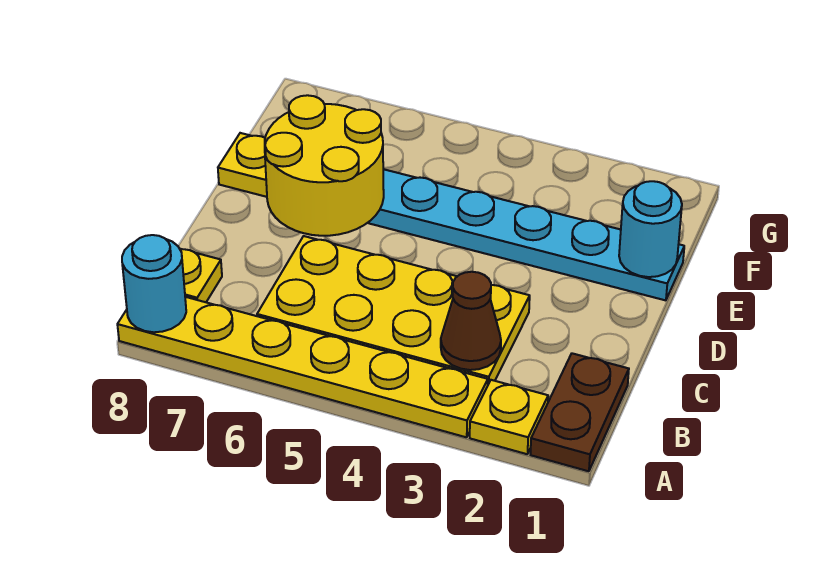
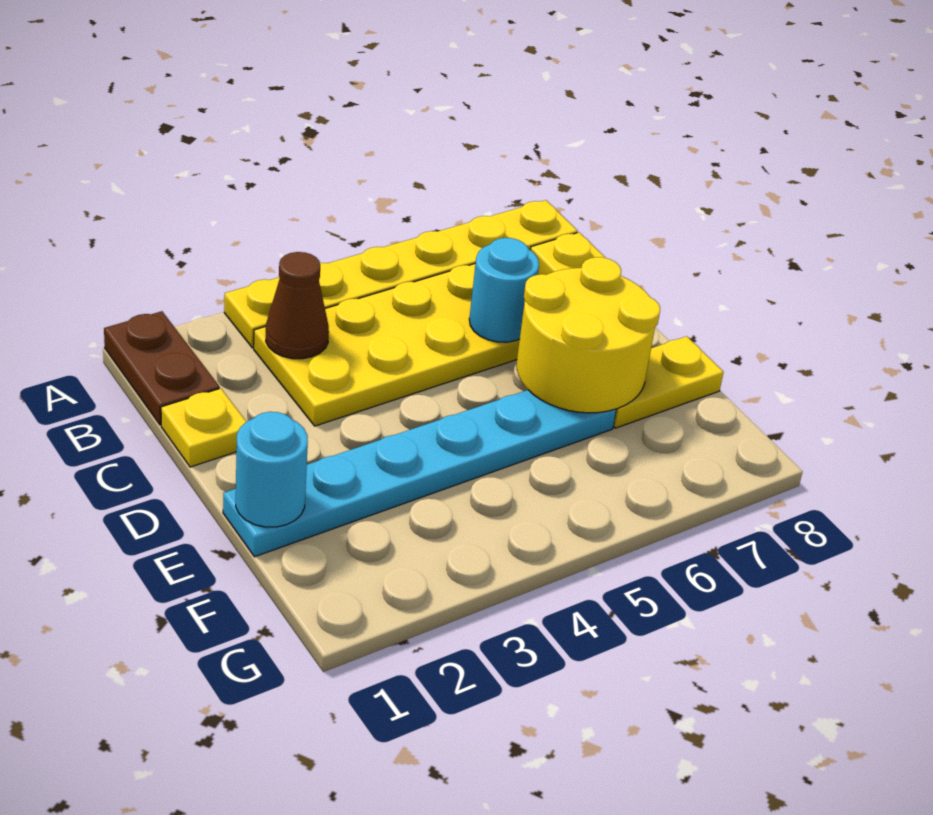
yellow 1x1 plate [470,380,548,454] -> yellow 1x1 plate moved to [161,388,246,467]
cyan 1x1 round brick [122,235,186,332] -> cyan 1x1 round brick moved to [469,238,539,342]

